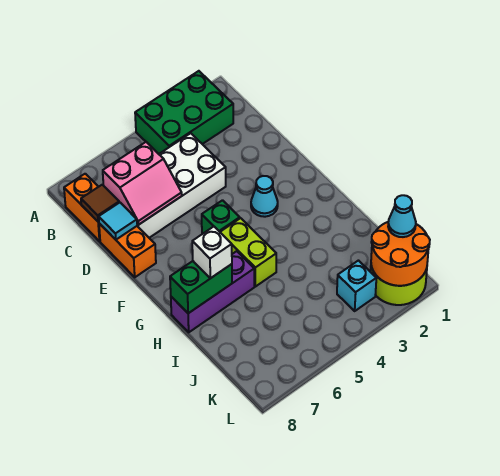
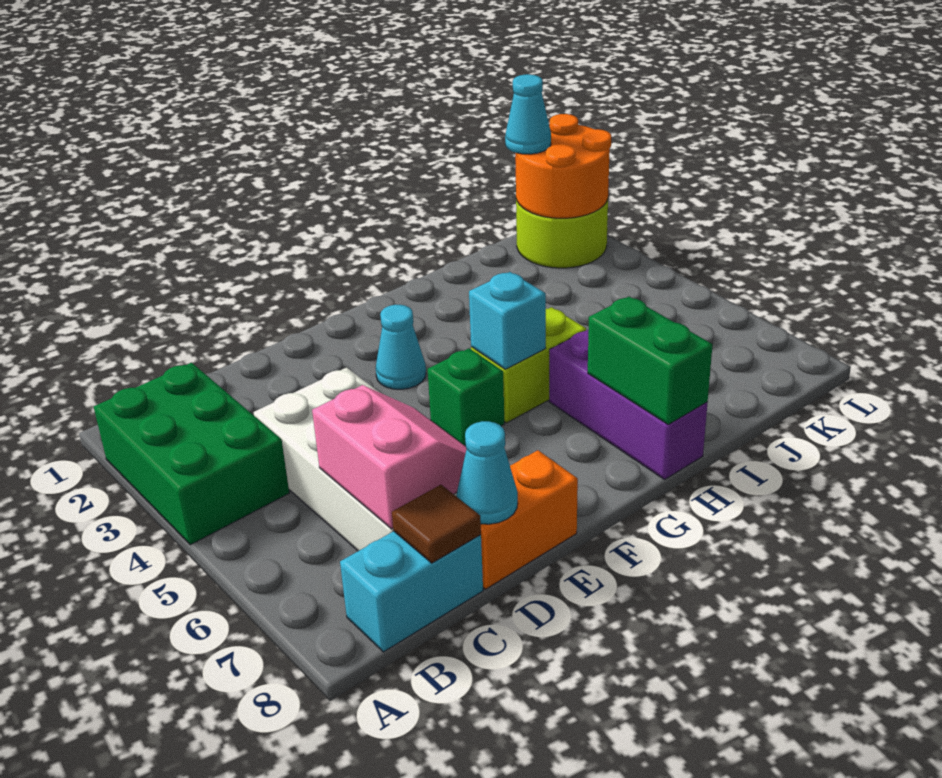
orange 1x2 brick [64,174,100,241] -> cyan 1x2 brick [340,531,483,652]
cyan 1x1 tile [99,202,137,240] -> cyan 1x1 cone [456,421,518,524]
white 1x1 brick [192,227,232,278] -> none
cyan 1x1 brick [337,261,376,311] -> cyan 1x1 brick moved to [469,272,546,369]

